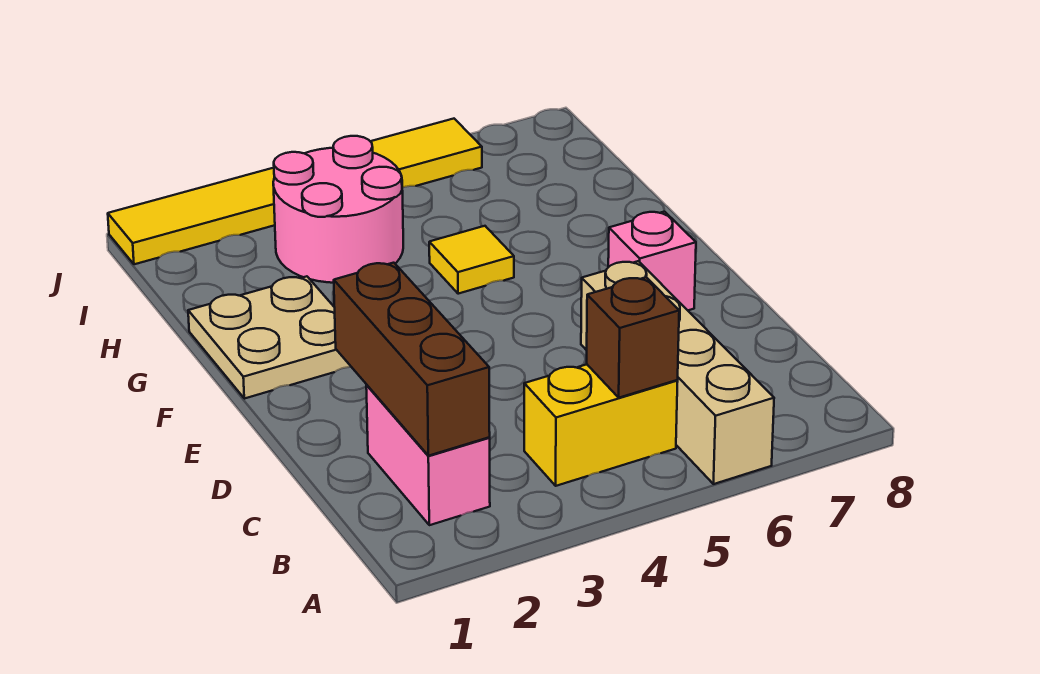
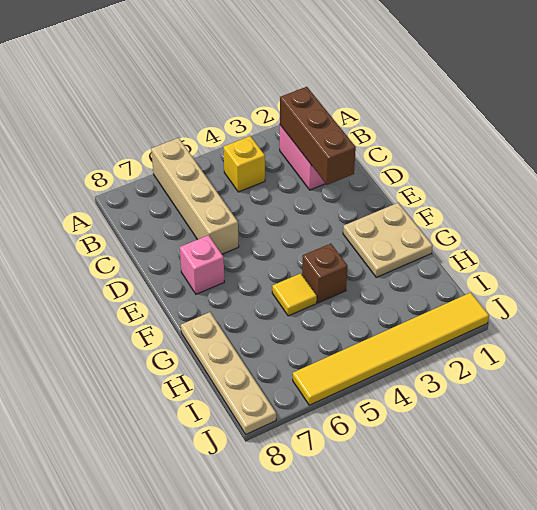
yellow 1x2 brick [524,364,678,486] -> yellow 1x1 brick [223,136,265,192]
brown 1x1 brick [587,277,679,398] -> brown 1x1 brick moved to [302,244,348,303]
none -> tan 1x4 plate [181,312,276,434]
pink 2x2 round brick [273,136,403,283] -> none

